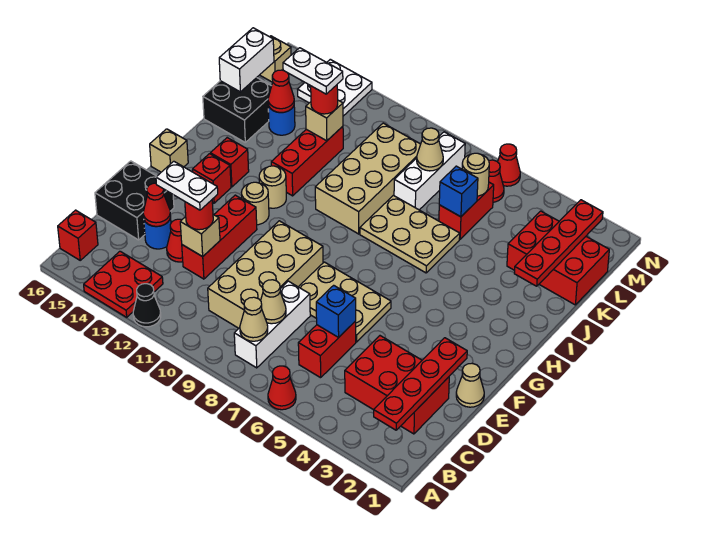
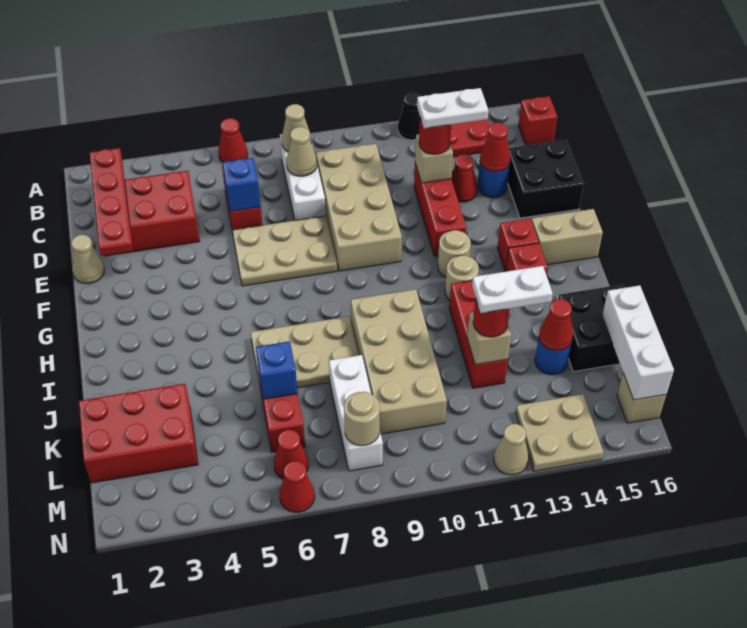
tan 1x1 brick [150,129,188,172] -> tan 1x2 brick [531,209,603,265]
red 1x4 plate [514,200,603,286] -> none
white 1x2 brick [219,28,274,92] -> white 1x3 brick [602,285,674,400]
tan 1x1 round brick [462,153,489,196] -> tan 1x1 round brick moved to [344,392,380,446]
tan 1x1 cone [417,128,443,171] -> tan 1x1 cone moved to [494,424,529,475]
white 2x2 plate [297,59,372,116] -> tan 2x2 plate [516,394,604,471]

